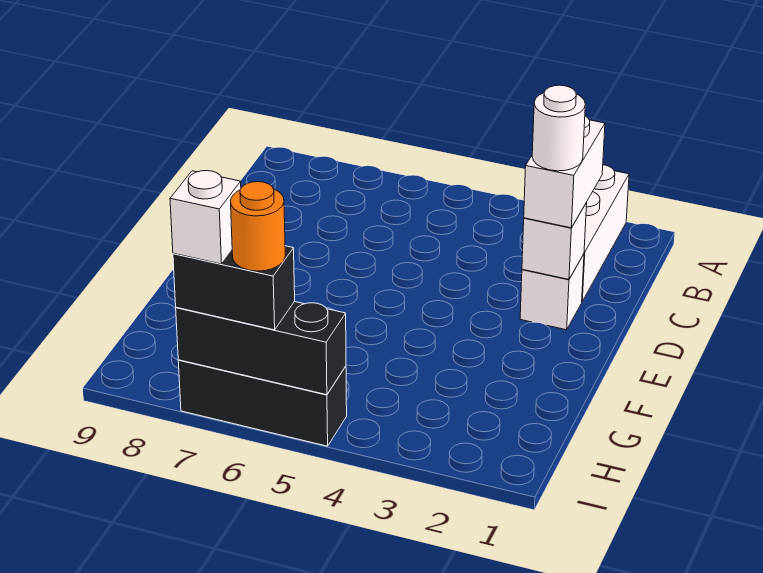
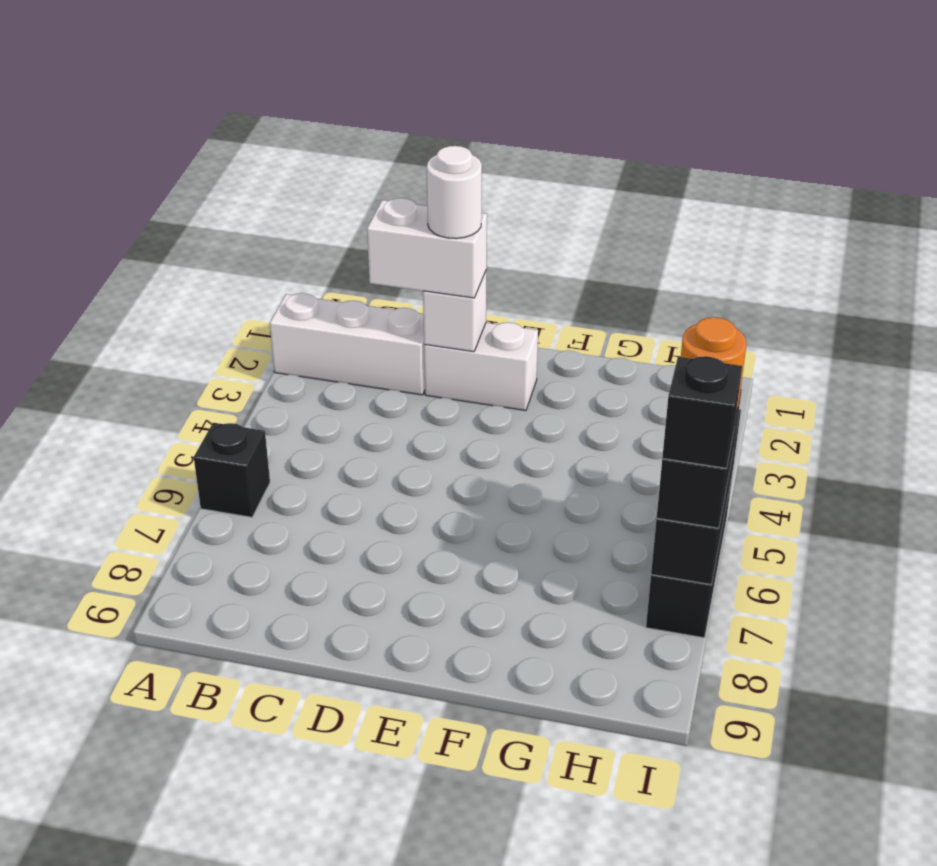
none -> black 1x1 brick [194,423,270,517]
white 1x1 brick [520,254,584,330] -> white 1x2 brick [424,322,538,411]
white 1x1 brick [170,171,241,264] -> black 1x1 brick [662,356,742,468]

